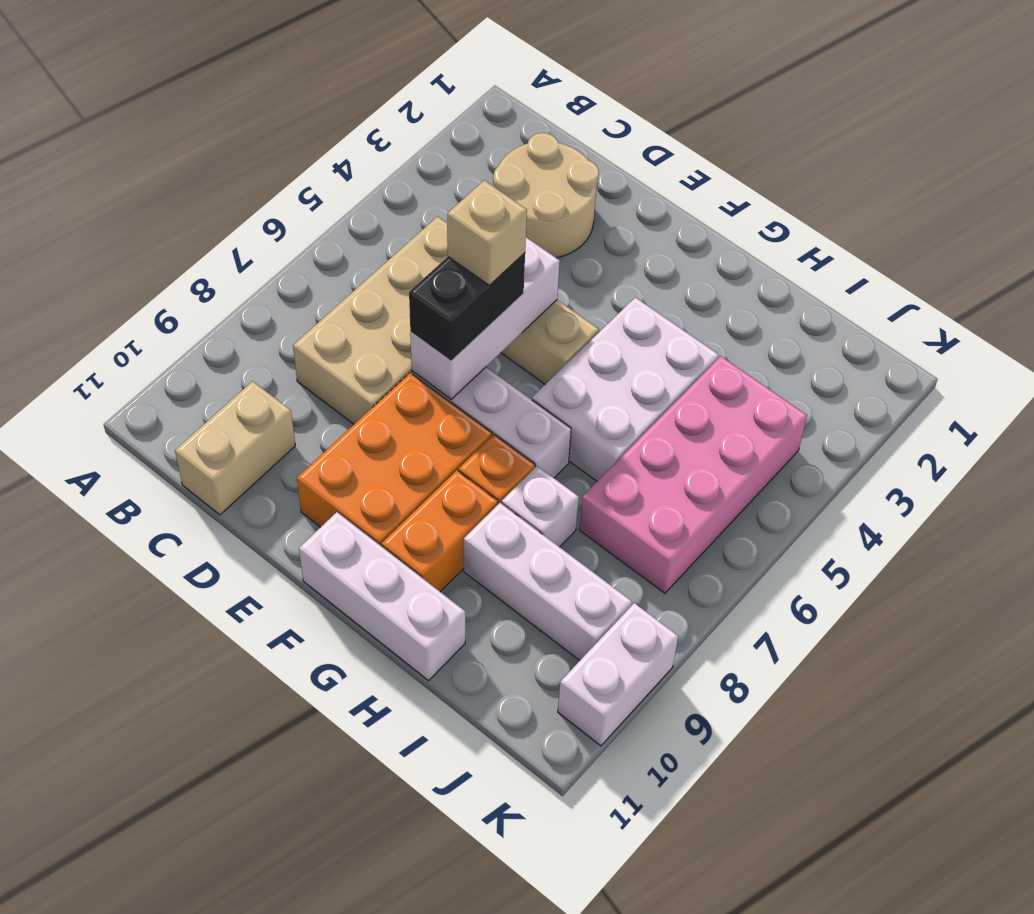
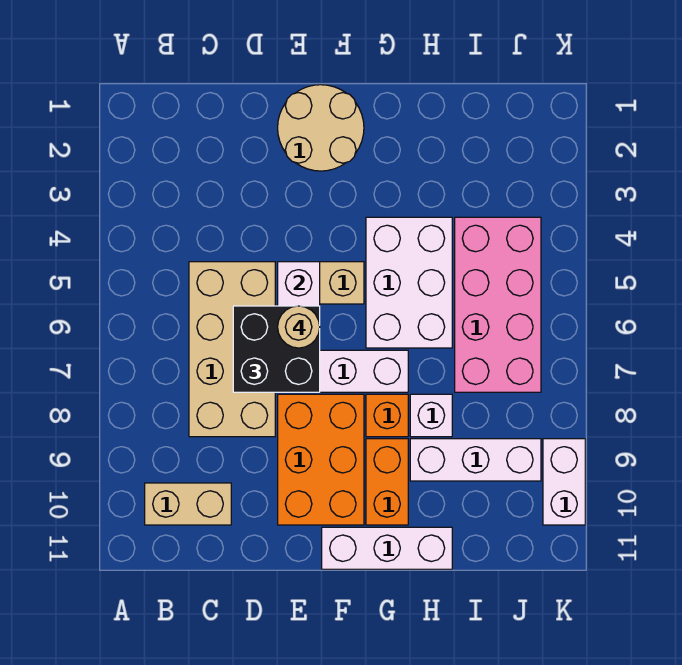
tan 2x2 round brick [493,133,599,258] -> tan 2x2 round brick moved to [278,85,364,171]
tan 1x2 brick [175,381,295,515] -> tan 1x2 brick turned to [145,483,231,525]
black 1x2 brick [409,253,525,361] -> black 2x2 brick [233,306,320,392]
tan 1x1 brick [447,180,527,285] -> tan 1x1 round brick [278,306,320,348]

